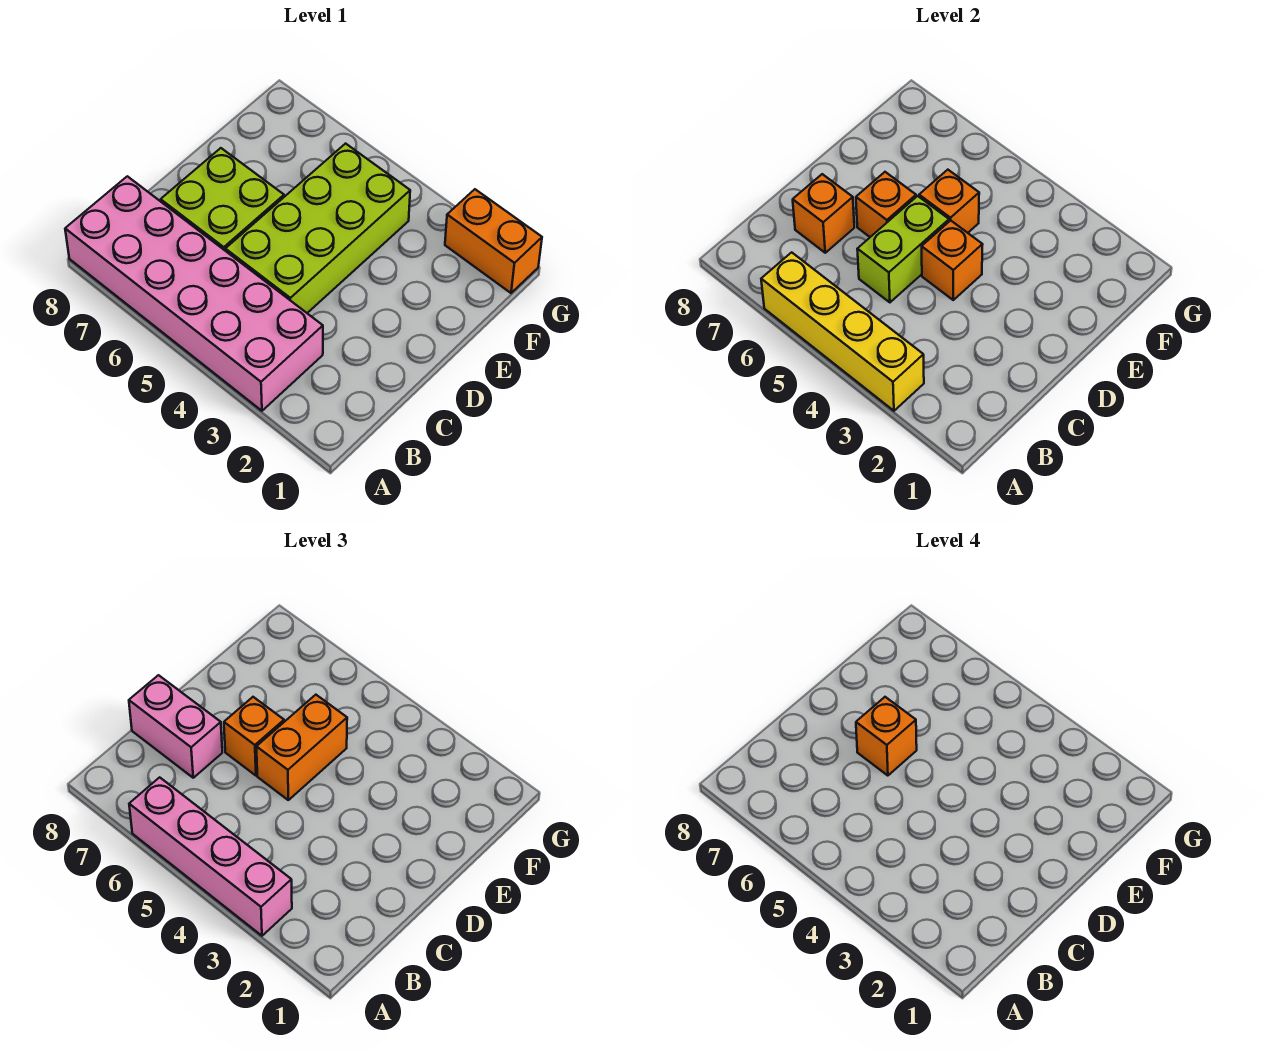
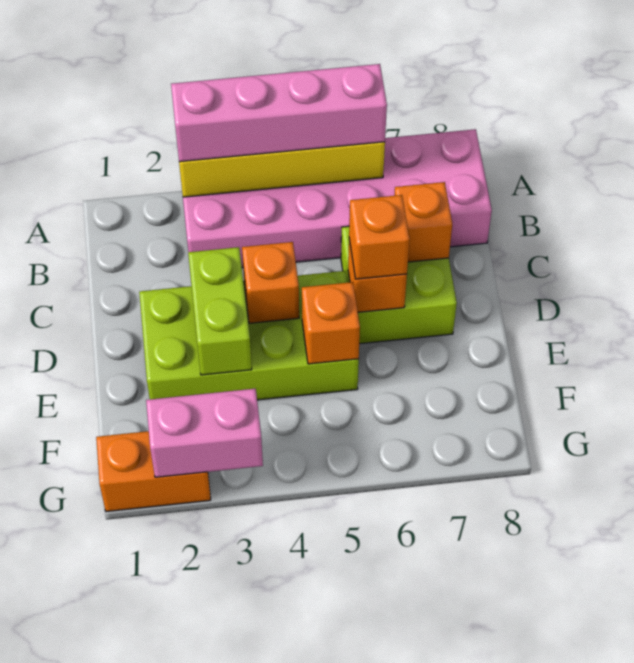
lime 2x4 brick [225,144,410,313] -> lime 2x4 brick turned to [139,271,359,400]
lime 1x2 brick [857,196,949,302] -> lime 1x2 brick moved to [188,247,252,375]
pink 1x2 brick [129,675,222,778] -> pink 1x2 brick moved to [146,389,263,477]
orange 1x2 brick [257,695,347,800] -> none
orange 1x1 brick [856,697,917,776] -> none

